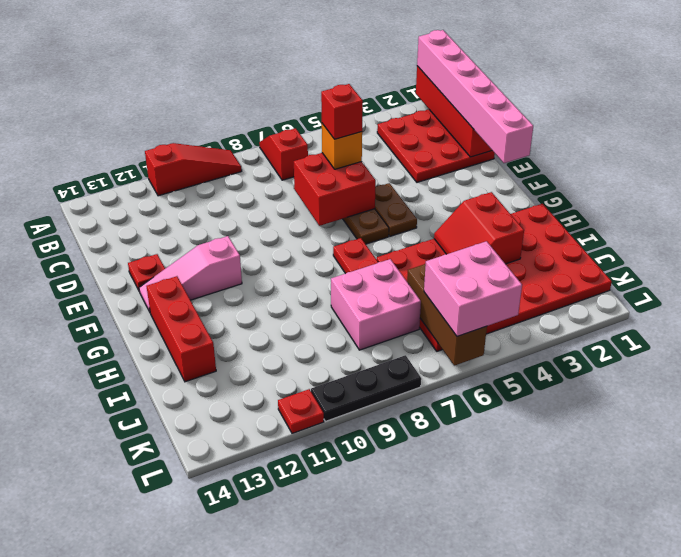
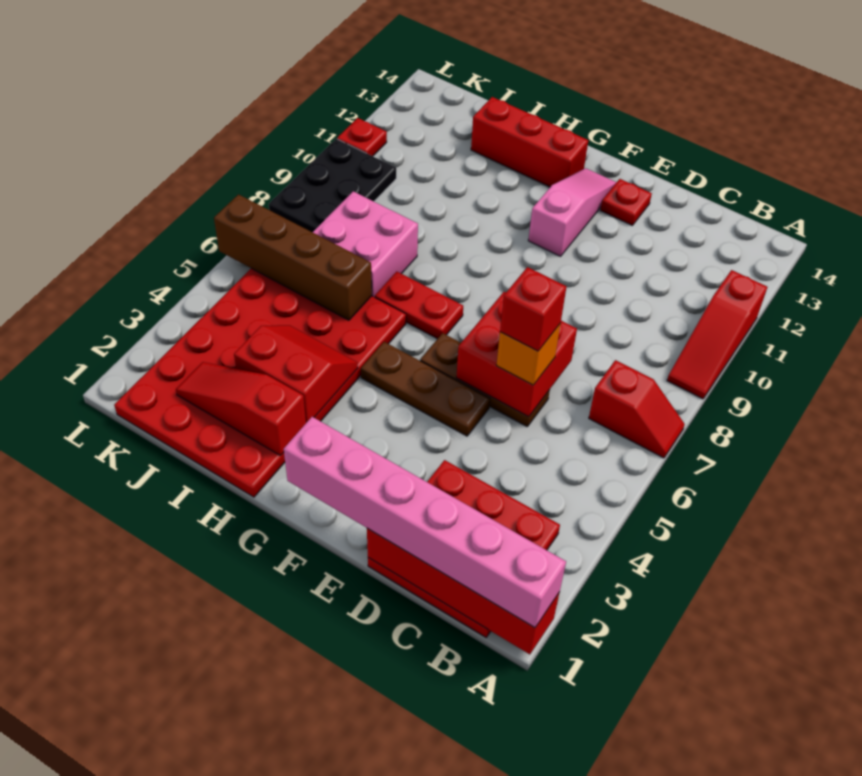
brown 1x2 plate [375,183,417,236] -> brown 1x3 plate [361,342,490,436]
none -> red 1x3 slope [176,362,306,456]
brown 1x3 brick [407,264,487,366] -> brown 1x4 brick [214,194,372,320]
pink 2x2 brick [424,241,522,337] -> none
black 1x3 plate [311,355,421,421] -> black 2x3 plate [269,139,396,232]

